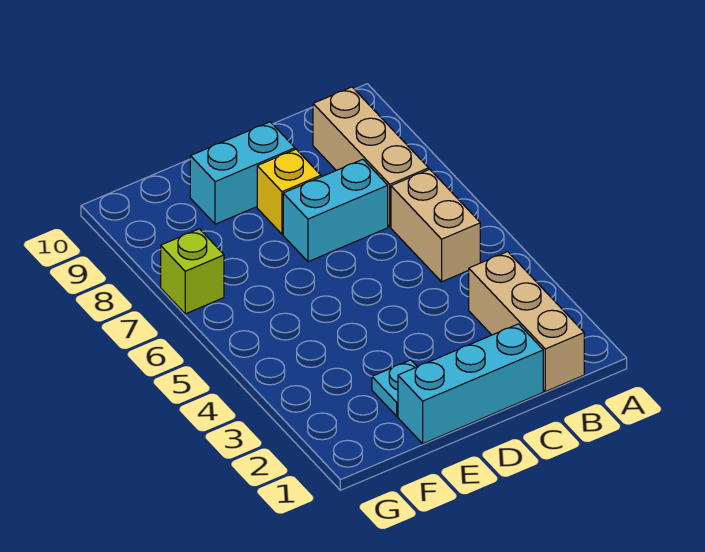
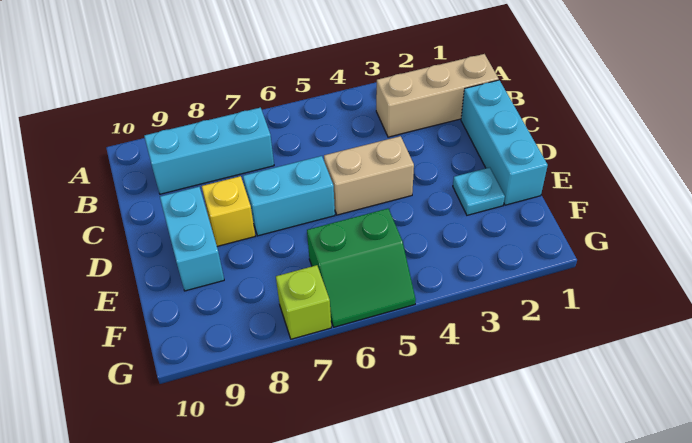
tan 1x2 brick [391,169,480,282] -> tan 1x2 brick moved to [324,136,414,215]
tan 1x3 brick [313,87,429,227] -> cyan 1x3 brick [144,108,274,194]
cyan 1x2 brick [283,159,388,262] -> cyan 1x2 brick turned to [243,156,335,236]
none -> green 2x2 slope [307,209,416,327]

